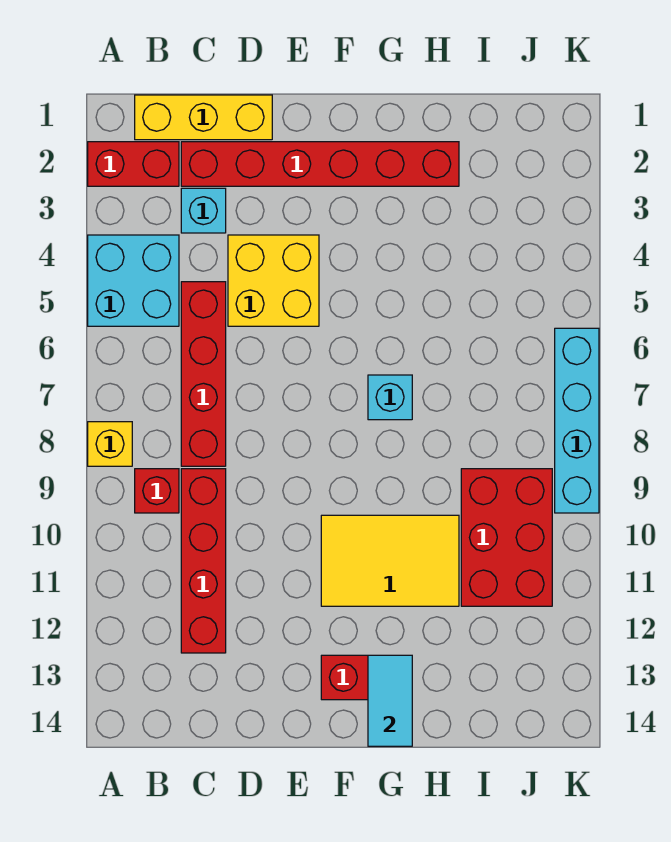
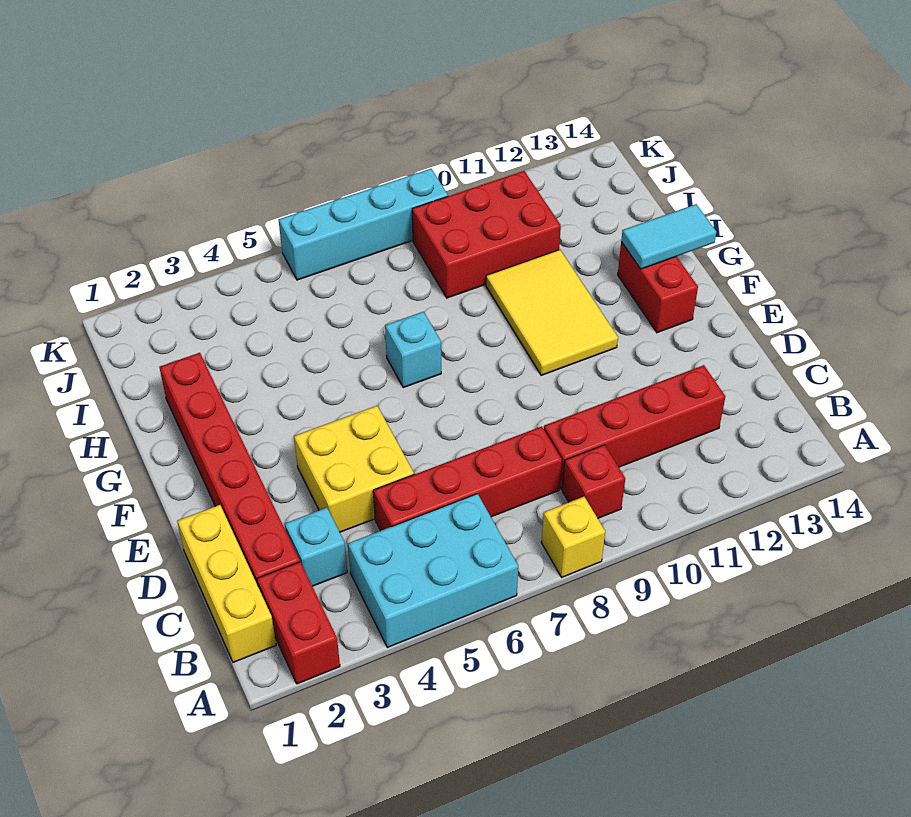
cyan 2x2 brick [88,235,179,326] -> cyan 2x3 brick [348,494,518,647]

